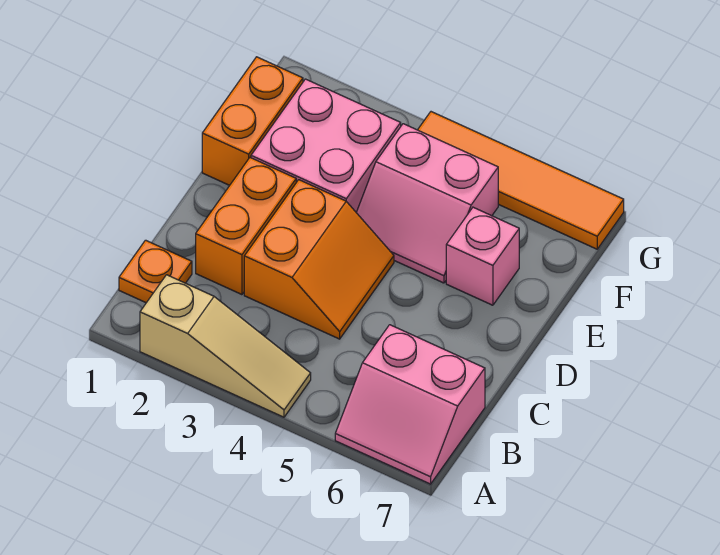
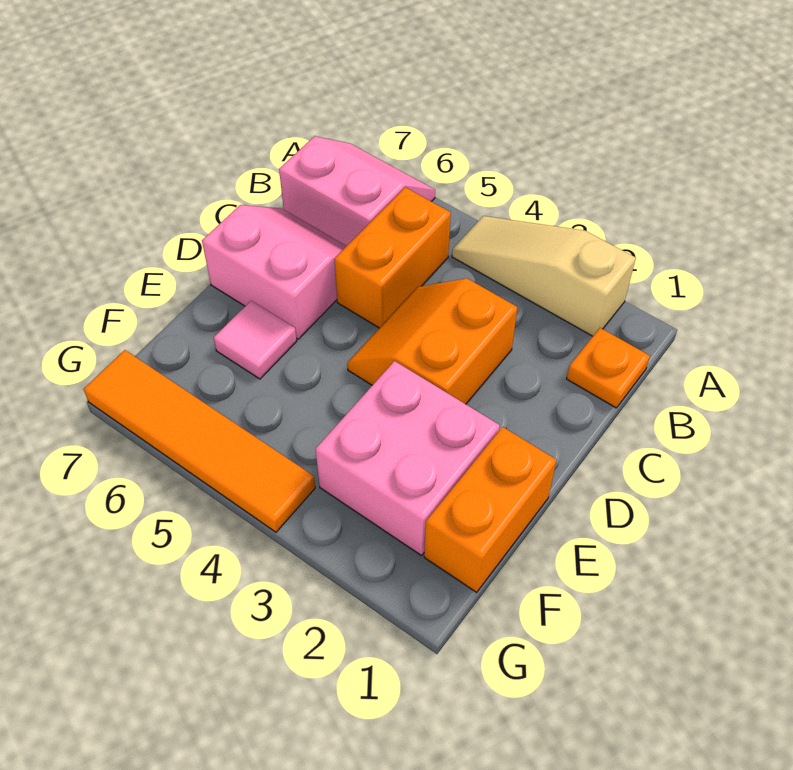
orange 1x2 brick [196,158,296,295] -> orange 1x2 brick moved to [334,187,451,328]
pink 2x2 slope [356,124,498,283] -> pink 2x2 slope moved to [202,205,346,339]
pink 1x1 brick [446,207,519,305] -> pink 1x1 tile [214,301,297,379]

